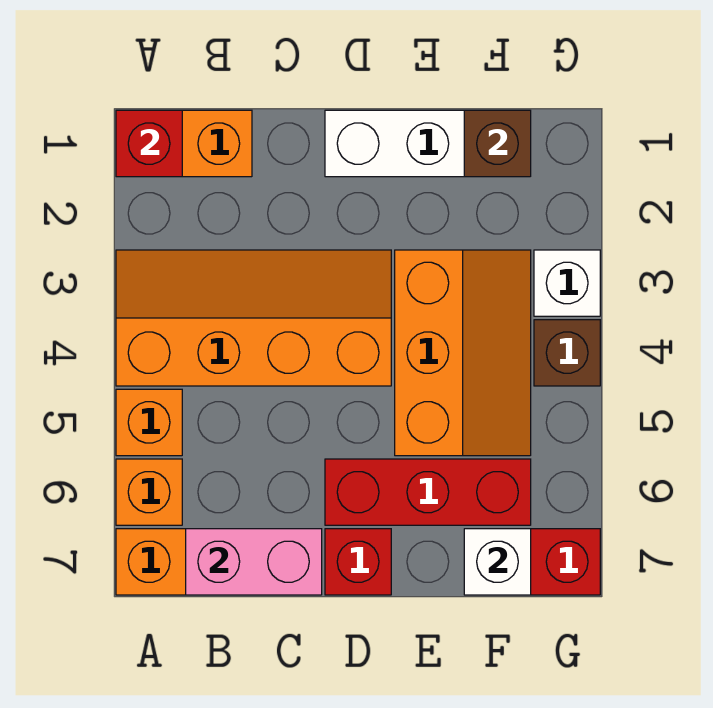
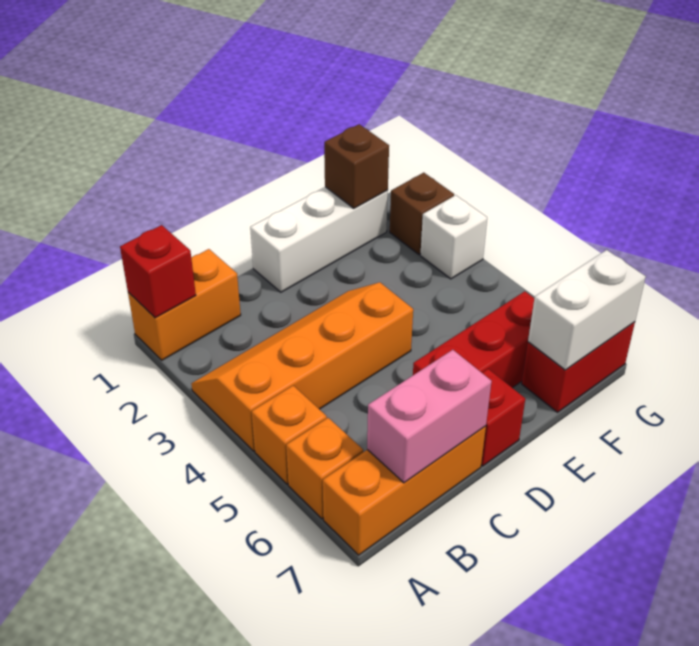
orange 2x3 slope [395,250,531,456] -> none
white 1x1 brick [464,529,531,595] -> white 1x2 brick [528,250,646,370]
brown 1x1 brick [534,320,600,386] -> brown 1x1 brick moved to [390,173,454,254]

